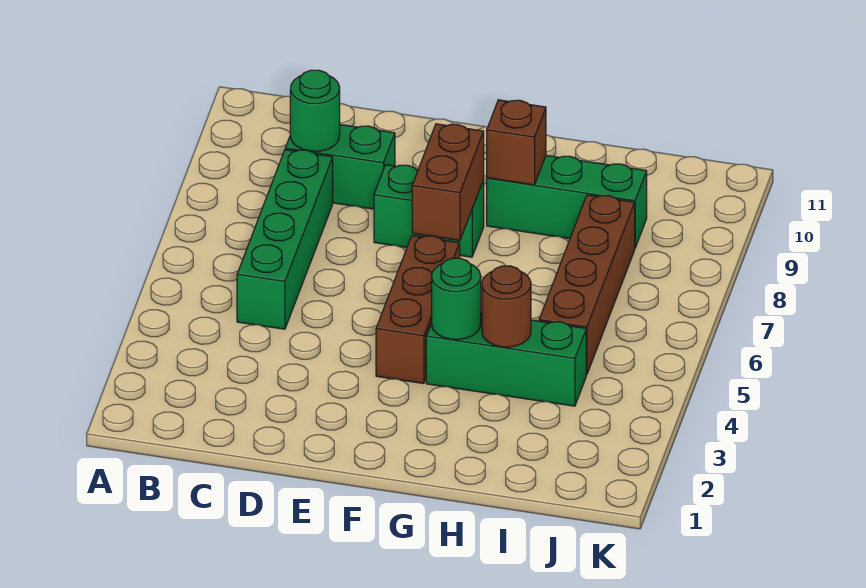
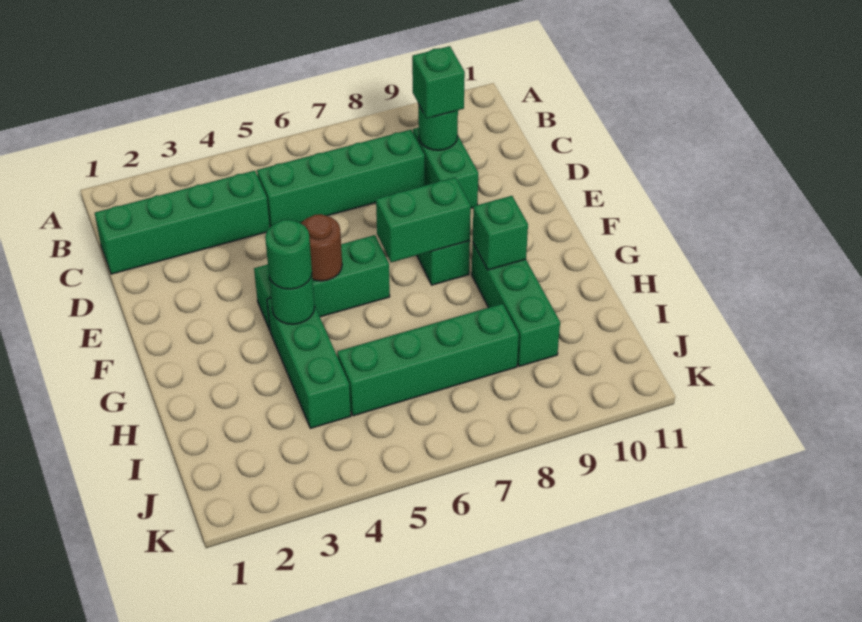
none -> green 1x4 brick [95,171,270,274]
none -> green 1x1 brick [412,46,465,118]
brown 1x3 brick [376,235,460,384] -> green 1x3 brick [254,235,390,330]
brown 1x2 brick [412,124,484,240] -> green 1x2 brick [376,177,471,262]
none -> green 1x1 round brick [265,220,312,289]
brown 1x1 brick [487,100,546,185] -> green 1x1 brick [473,196,528,270]
brown 1x1 round brick [482,266,531,347] -> brown 1x1 round brick moved to [301,214,342,281]
brown 1x4 brick [539,195,635,375] -> green 1x4 brick [337,304,519,416]

